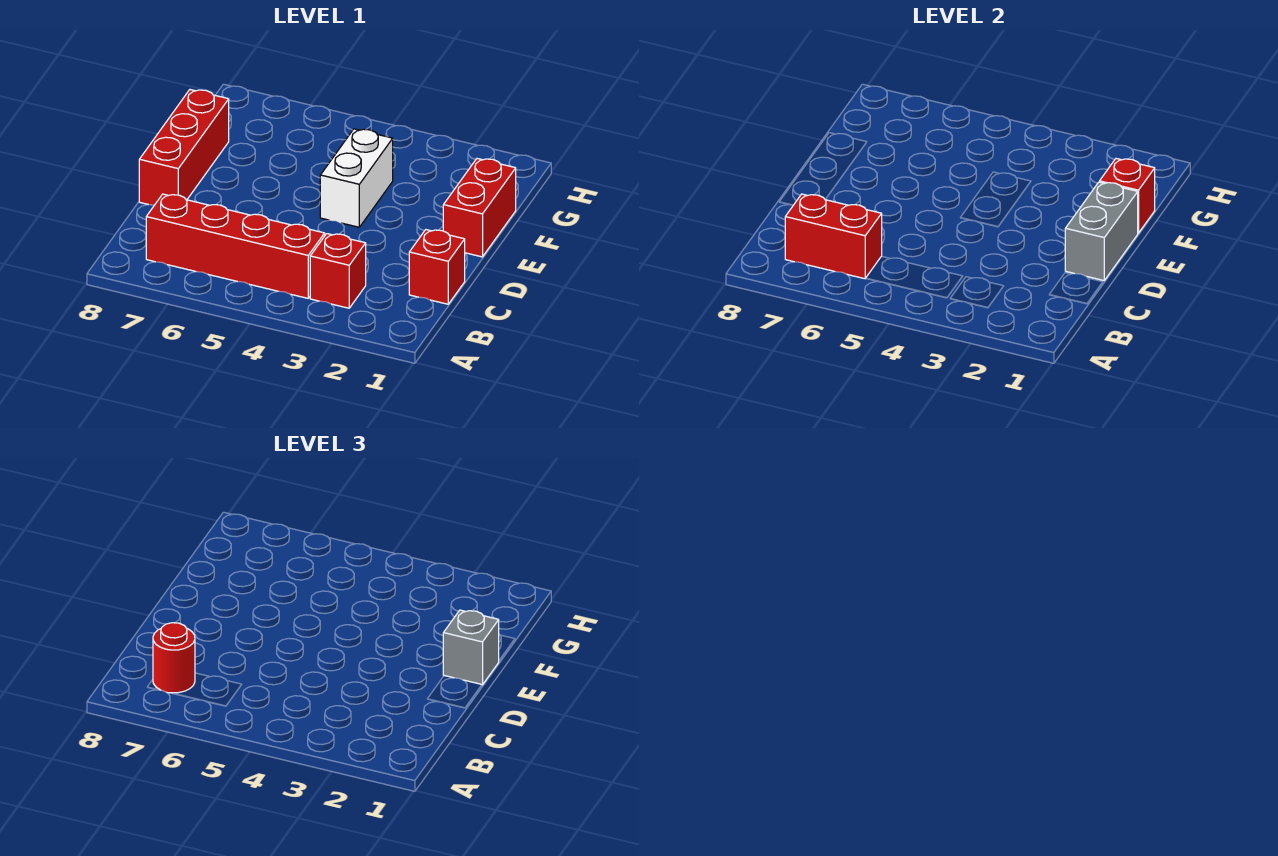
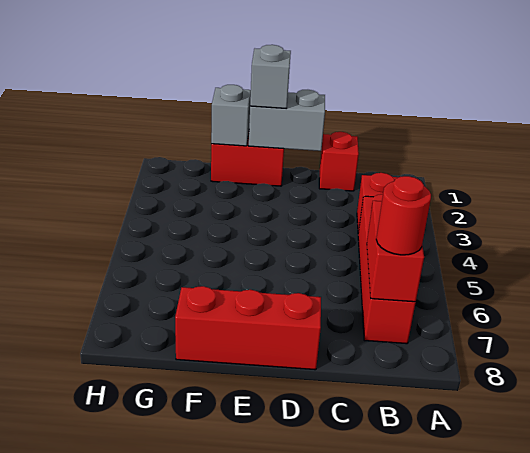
white 1x2 brick [320,129,393,227] -> none
red 1x1 brick [1100,159,1155,233] -> grey 1x1 brick [211,85,251,146]

